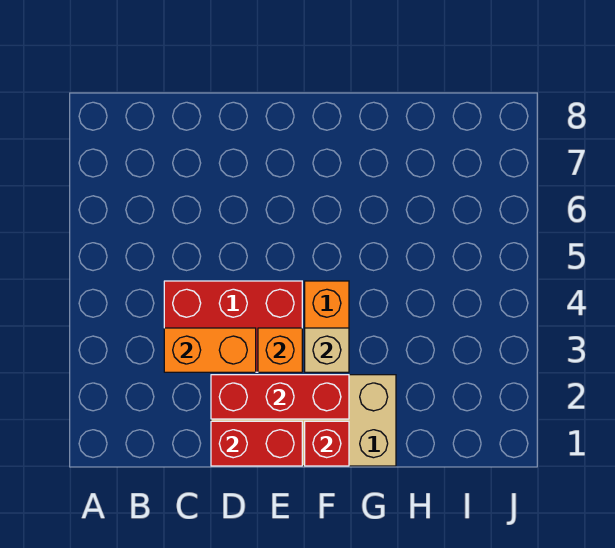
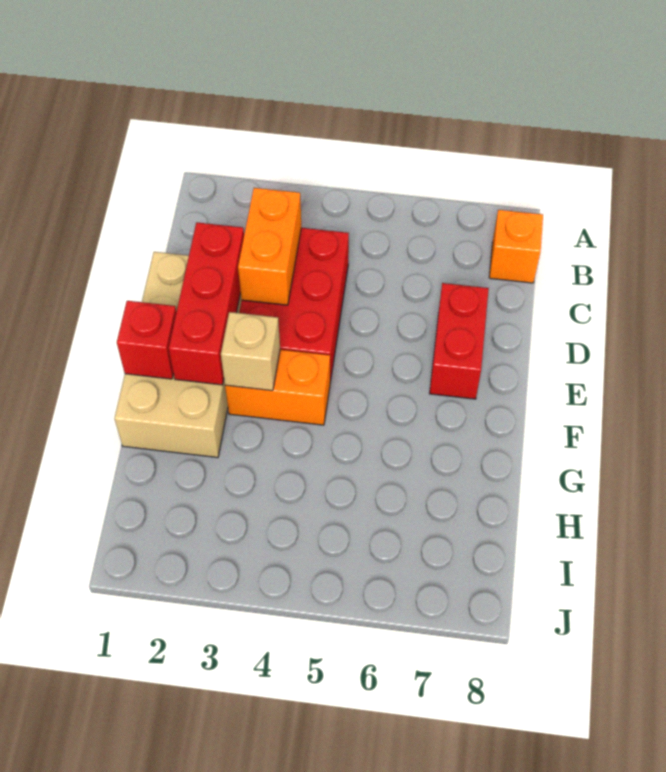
red 1x2 brick [211,421,302,466] -> red 1x2 brick moved to [430,283,489,399]
orange 1x1 brick [258,328,302,372] -> orange 1x1 brick moved to [489,210,543,283]

